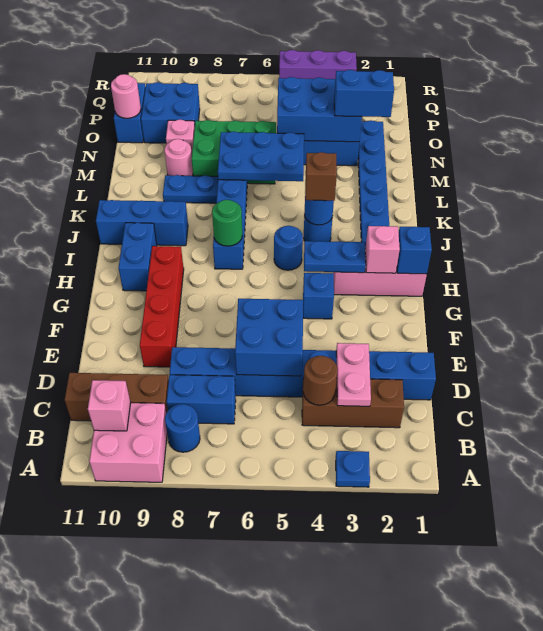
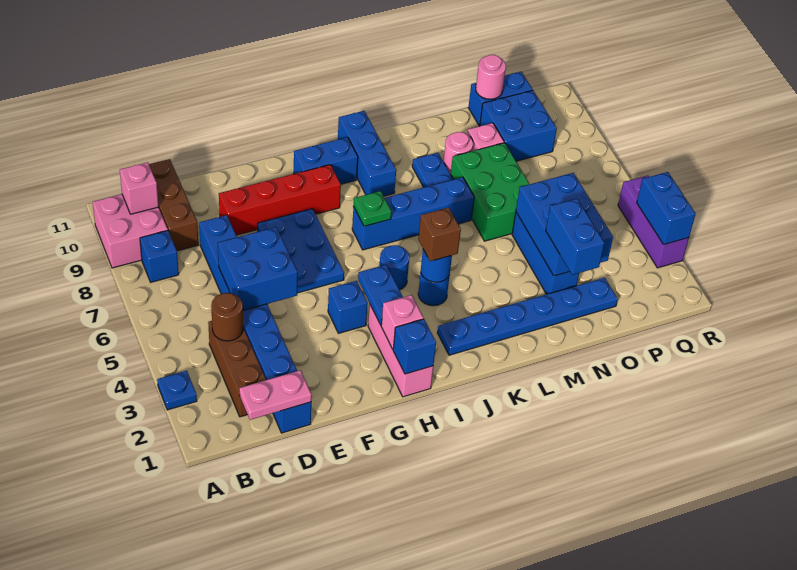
blue 1x1 round brick [165,404,200,452] -> blue 1x1 brick [140,231,179,282]
pink 1x2 plate [336,343,371,406] -> pink 1x2 plate moved to [239,370,312,420]
blue 1x2 brick [167,375,236,424] -> blue 1x2 brick moved to [637,172,695,245]
green 1x1 round brick [212,200,242,246] -> green 1x1 plate [353,191,392,226]
blue 2x3 plate [218,132,304,181] -> blue 2x3 plate moved to [258,209,344,293]

